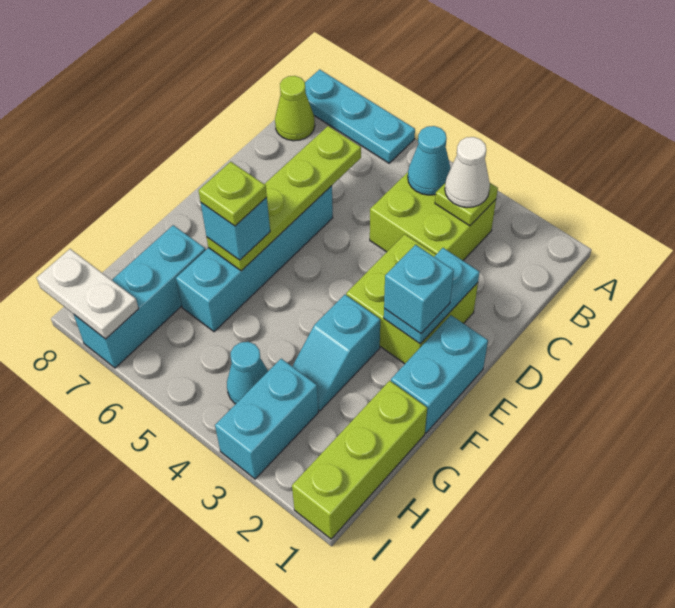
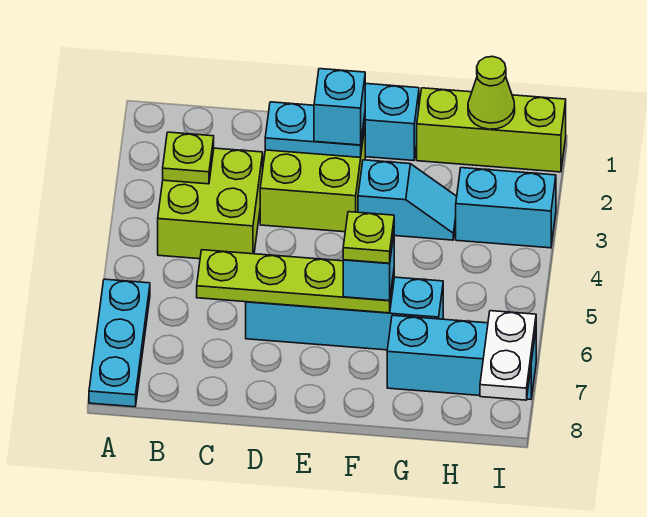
white 1x1 cone [445,137,490,208] -> none
cyan 1x1 cone [408,126,451,195] -> none
lime 1x1 cone [275,76,315,141] -> lime 1x1 cone moved to [468,56,515,129]
cyan 1x1 cone [227,342,268,404] -> none

